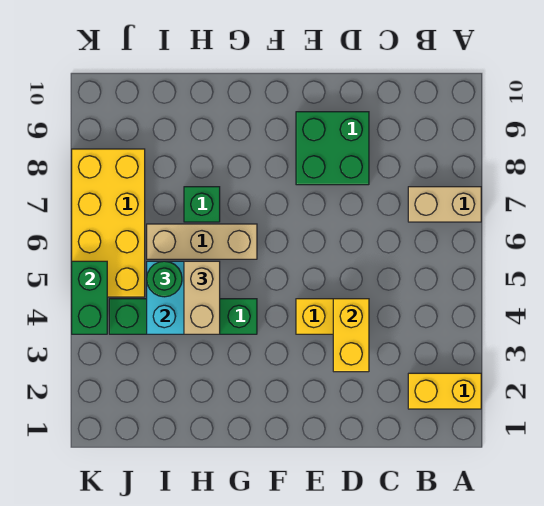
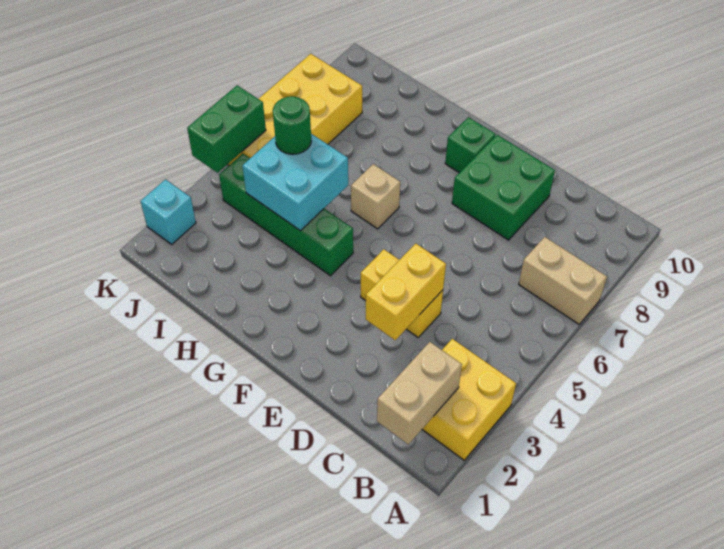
yellow 1x2 brick [408,373,481,409] -> yellow 2x2 brick [422,339,516,460]
tan 1x3 brick [147,224,257,259] -> tan 1x1 brick [351,164,400,229]
tan 1x2 brick [184,261,220,334] -> tan 1x2 brick moved to [377,342,462,444]
green 1x1 brick [184,187,220,222] -> green 1x1 brick moved to [445,117,496,173]
none -> cyan 1x1 brick [140,179,196,244]

